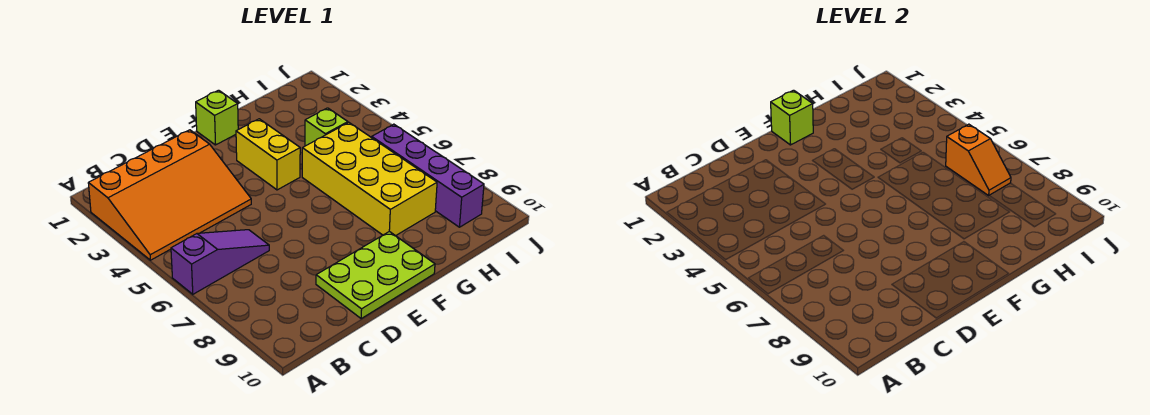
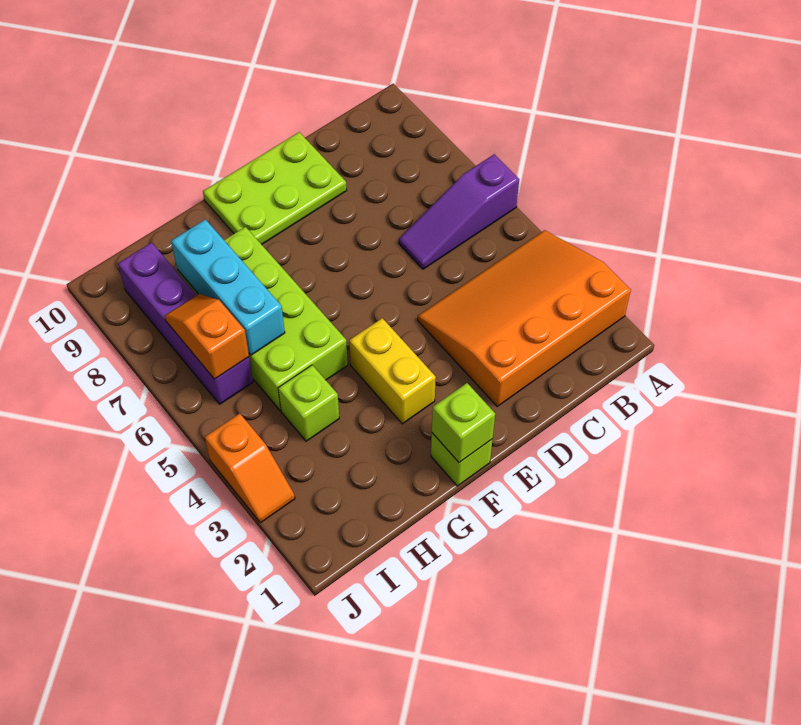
yellow 2x4 brick [302,122,437,236] -> lime 2x4 brick [178,227,348,411]
none -> cyan 1x3 brick [171,219,285,355]
none -> orange 1x2 slope [205,414,295,523]

